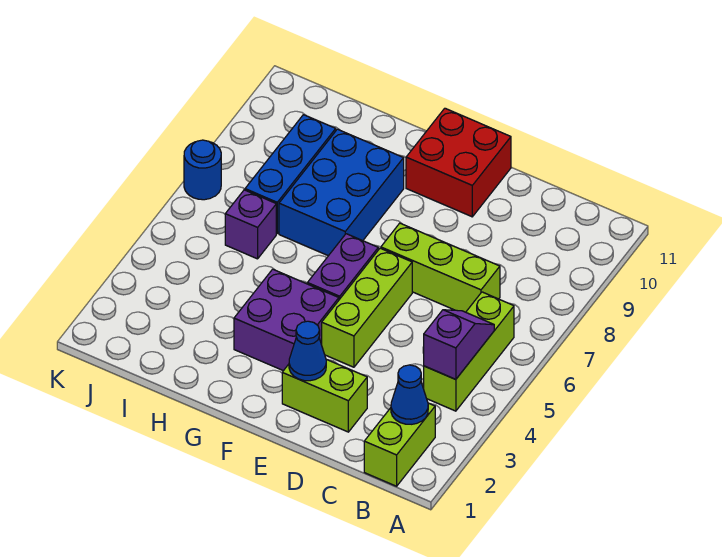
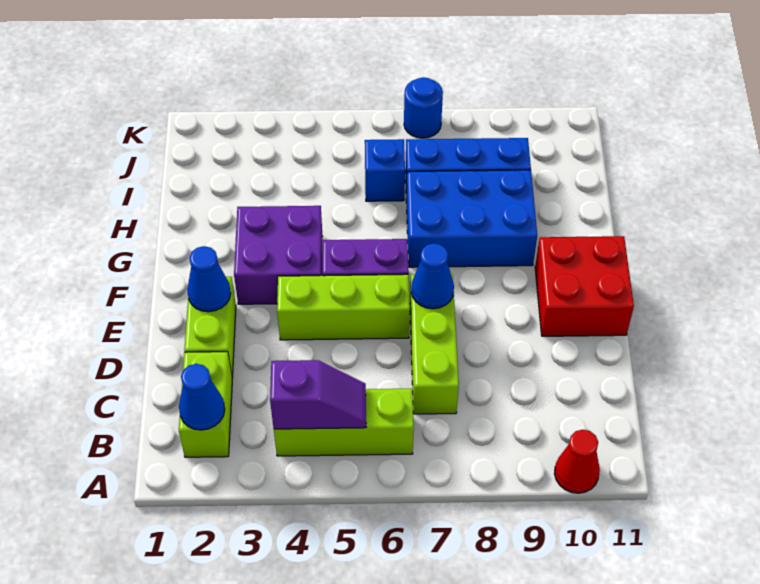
none -> red 1x1 cone [554,430,600,493]
lime 1x2 brick [364,403,435,486] -> lime 1x2 brick turned to [179,352,232,457]
none -> blue 1x1 cone [411,243,454,309]
purple 1x1 brick [225,190,276,259] -> blue 1x1 brick [365,139,405,201]

